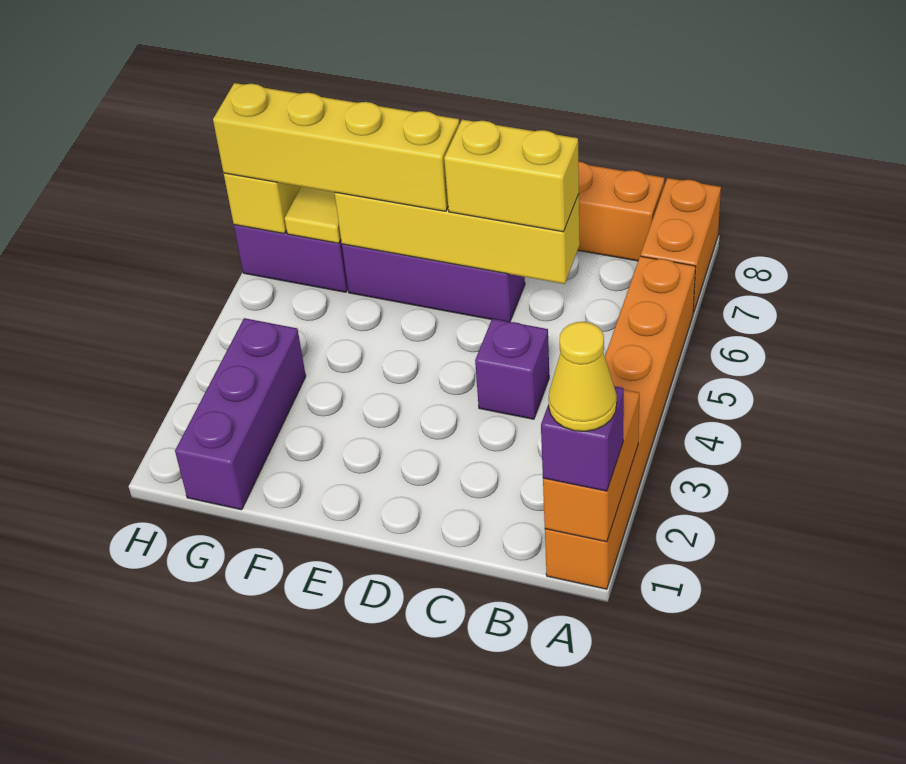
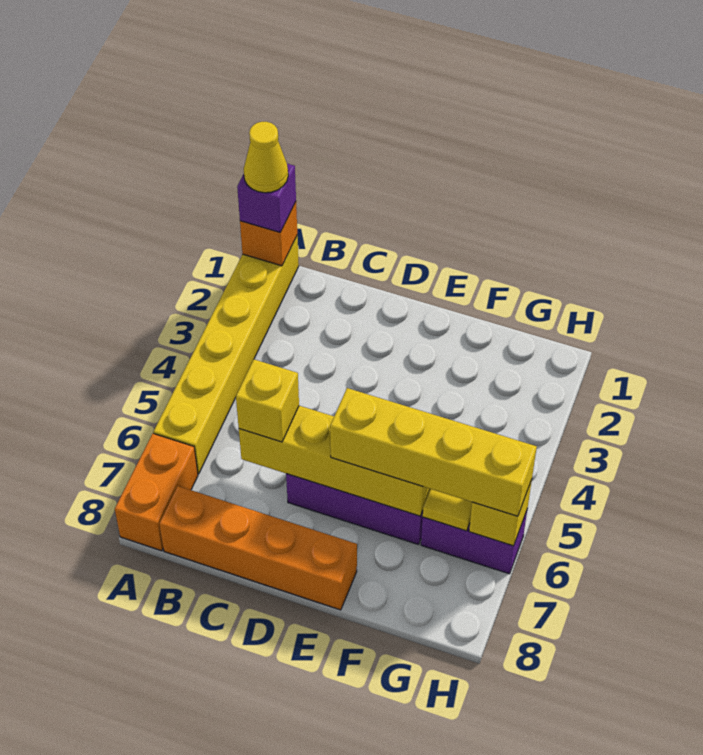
orange 1x6 brick [545,256,696,589] -> yellow 1x6 brick [154,236,299,474]
orange 1x2 brick [543,390,639,542] -> orange 1x1 brick [240,202,297,266]
purple 1x1 brick [475,319,549,419] -> none
yellow 1x2 brick [444,120,579,232] -> yellow 1x1 brick [236,359,299,442]
purple 1x3 brick [175,318,306,510] -> none

